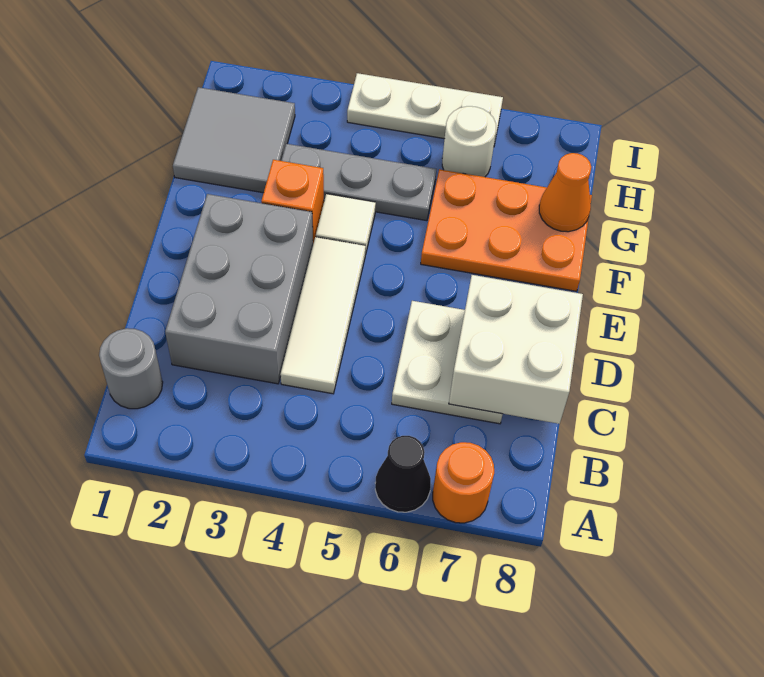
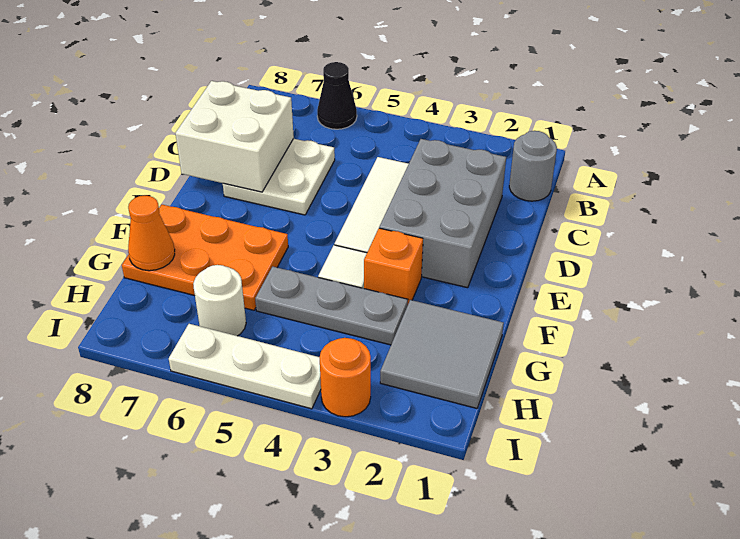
orange 1x1 round brick [433,442,494,523] -> orange 1x1 round brick moved to [320,338,371,417]

